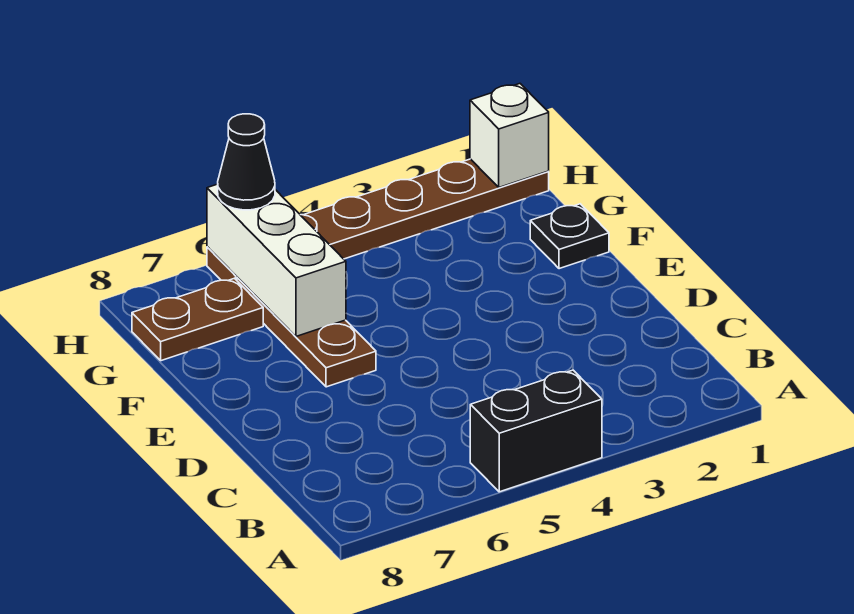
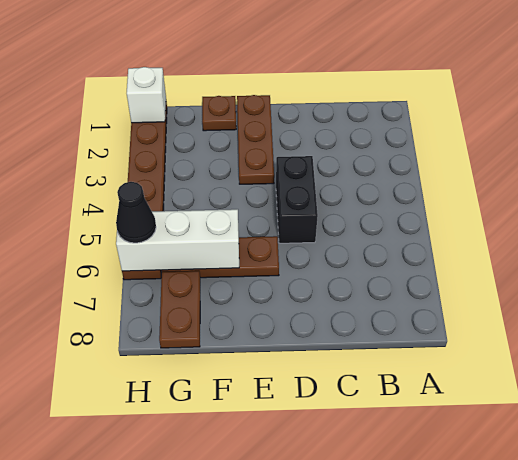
black 1x2 brick [470,370,602,492] -> black 1x2 brick moved to [276,156,318,243]
none -> brown 1x3 plate [237,95,274,184]
black 1x1 plate [530,204,609,269] -> brown 1x1 plate [202,96,236,131]

